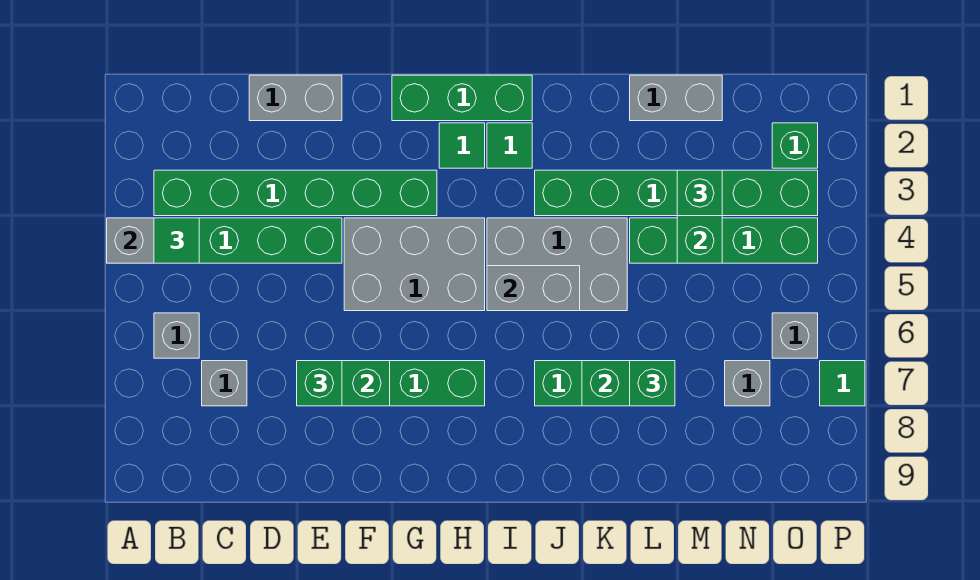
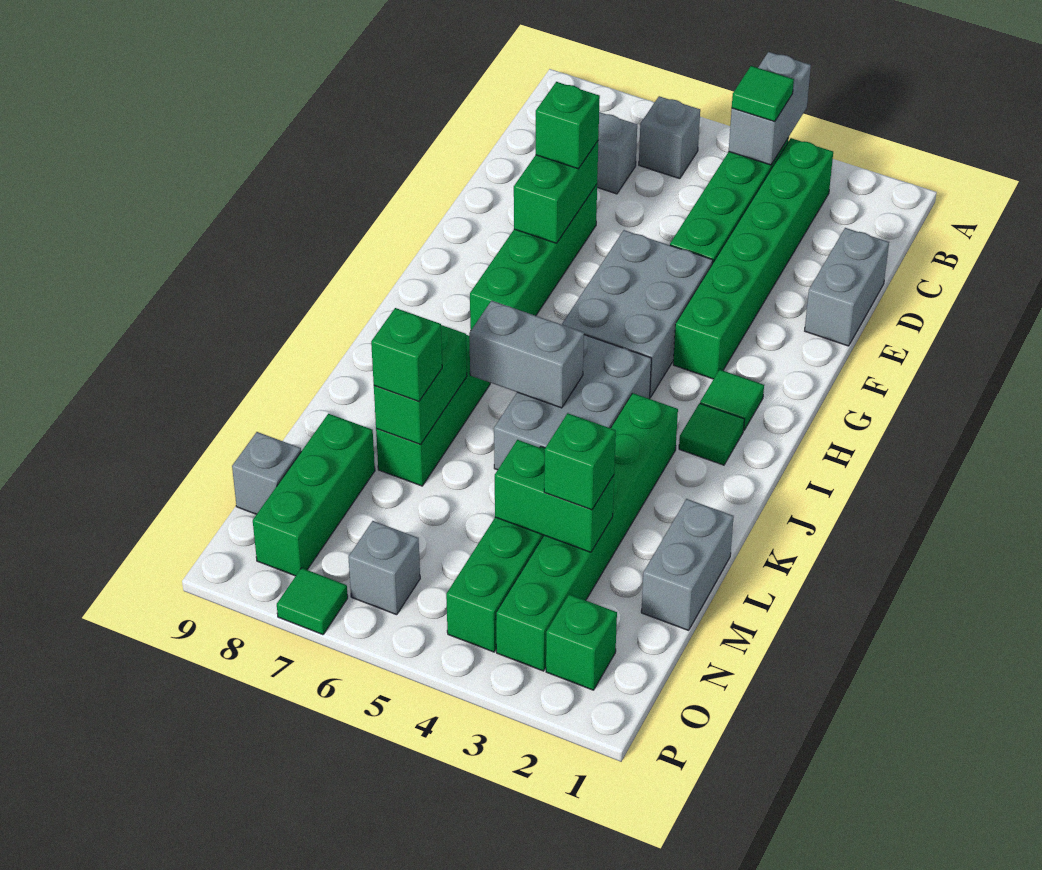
green 1x3 brick [392,75,532,121] -> green 1x3 brick moved to [253,414,375,576]
grey 1x2 brick [487,266,580,311] -> grey 1x2 brick turned to [469,301,584,408]
grey 1x1 brick [725,361,770,406] -> grey 1x1 brick moved to [232,432,301,514]

